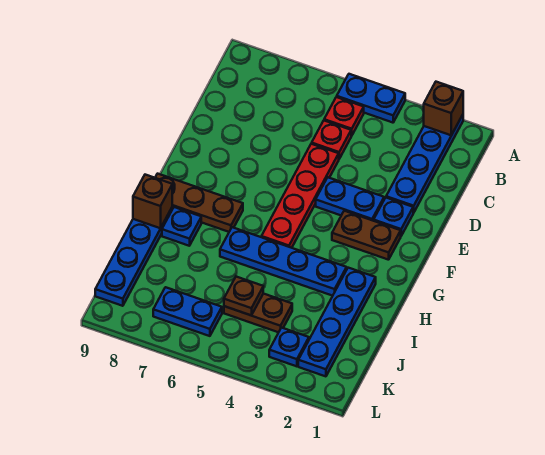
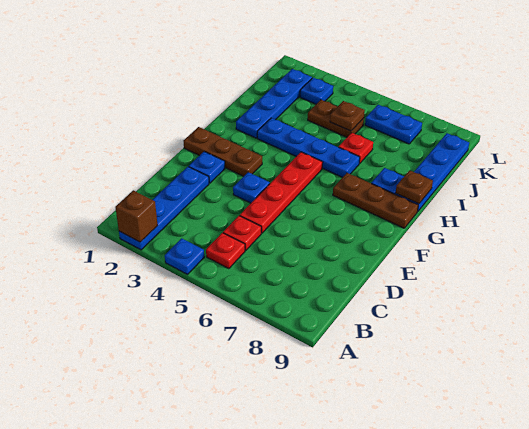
blue 1x2 plate [337,74,405,123] -> blue 1x1 plate [165,238,204,274]
blue 1x2 plate [316,178,384,221] -> blue 1x1 plate [233,172,270,203]
brown 1x2 plate [332,211,401,260] -> brown 1x3 plate [184,127,262,176]
brown 1x1 brick [133,175,172,228] -> brown 1x1 plate [396,170,433,204]
none -> red 1x1 plate [339,133,373,164]

